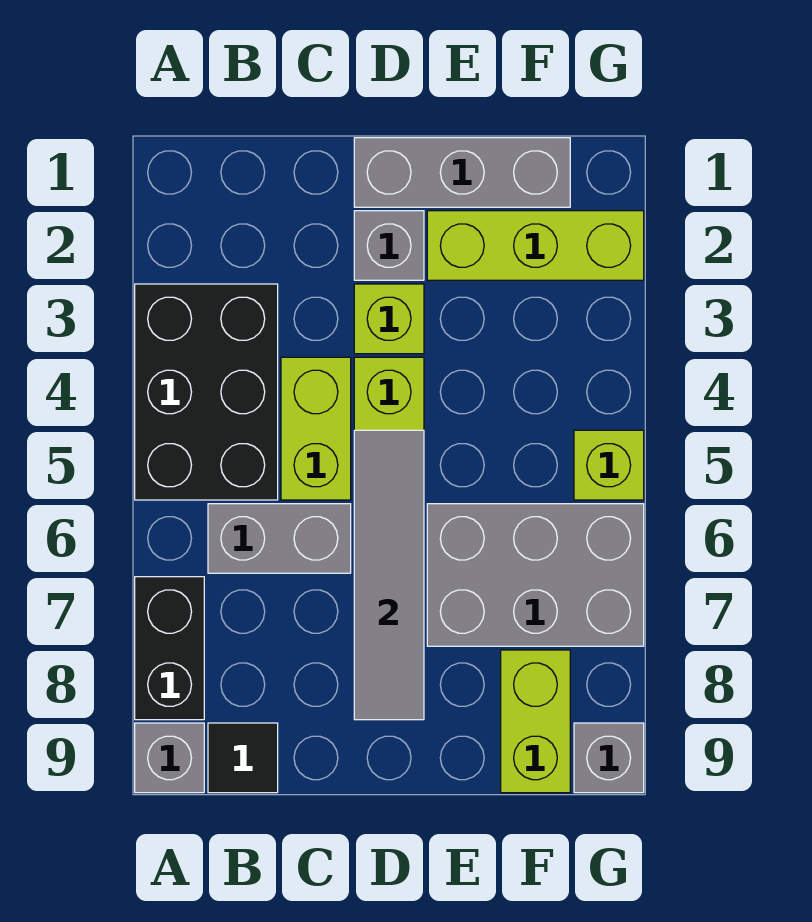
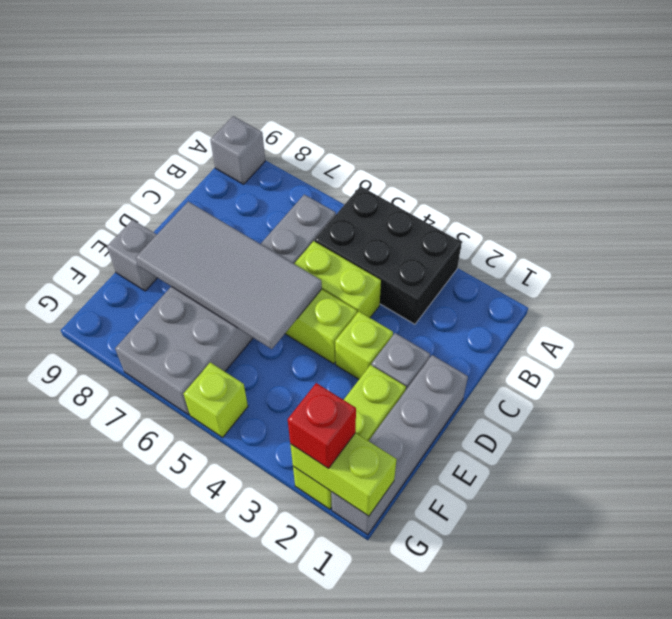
black 1x2 brick [135,577,204,720] -> none
black 1x1 tile [208,723,278,793] -> none
grey 1x3 brick [354,138,570,207] -> grey 1x4 brick [331,355,468,535]
grey 1x4 tile [354,430,424,720] -> grey 2x4 tile [136,202,322,349]
lime 1x2 brick [501,650,570,793] -> lime 1x2 brick moved to [290,433,396,516]
none -> red 1x1 brick [288,383,356,469]
grey 1x1 brick [574,723,644,793] -> grey 1x1 brick moved to [107,220,157,291]

